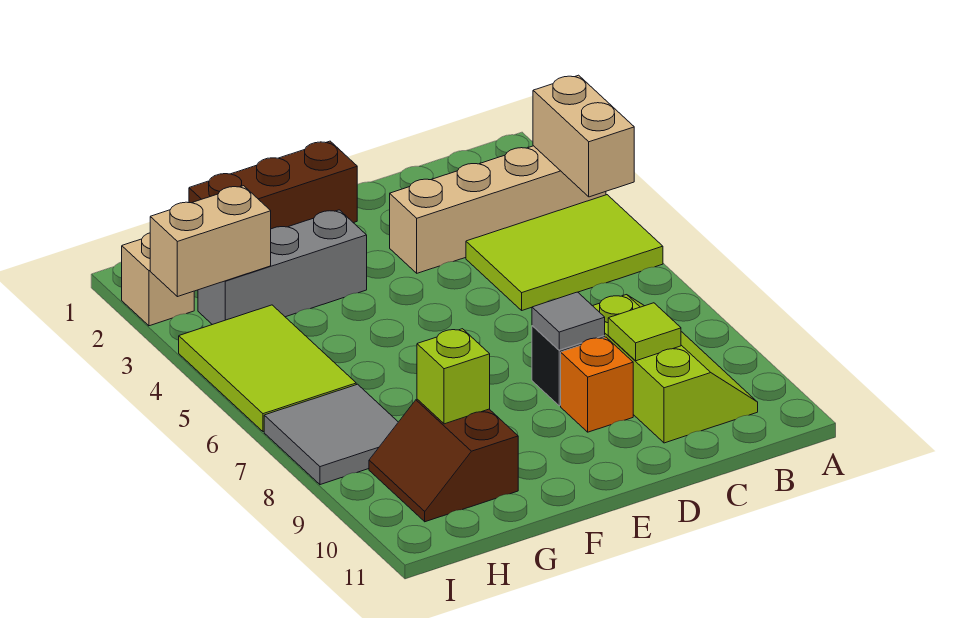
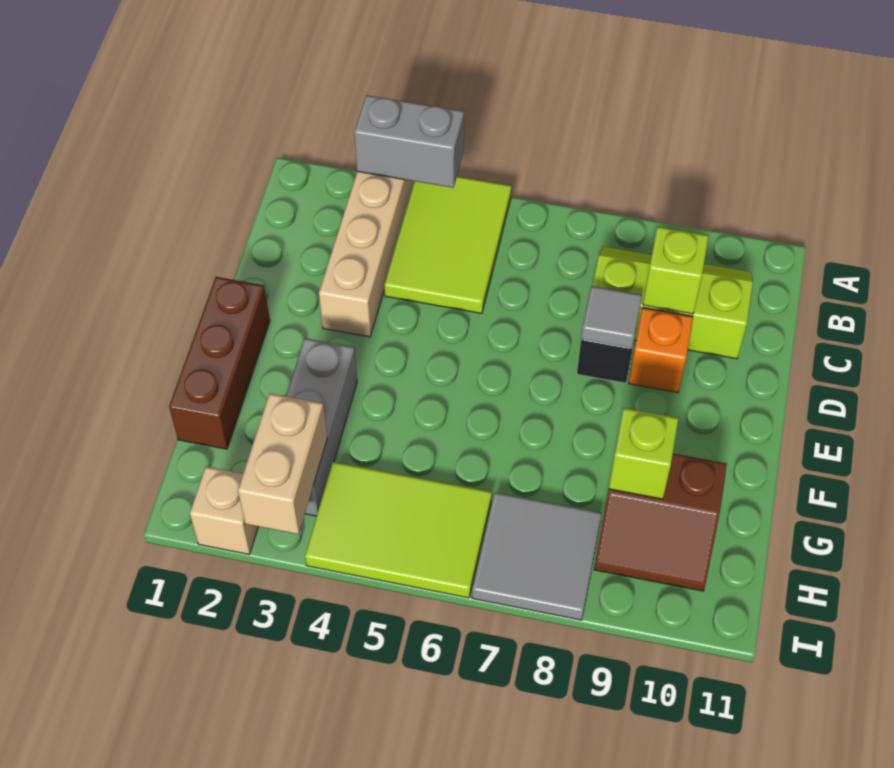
tan 1x2 brick [533,75,634,197] -> grey 1x2 brick [354,95,464,188]
lime 1x1 tile [608,303,681,361] -> lime 1x1 brick [643,227,708,314]

